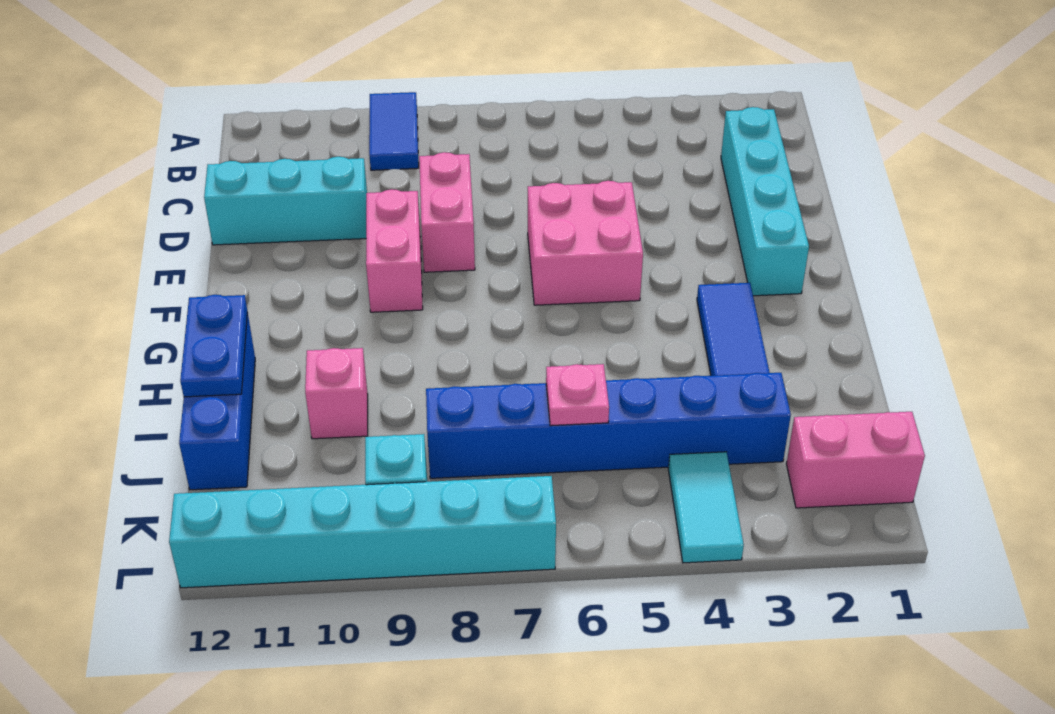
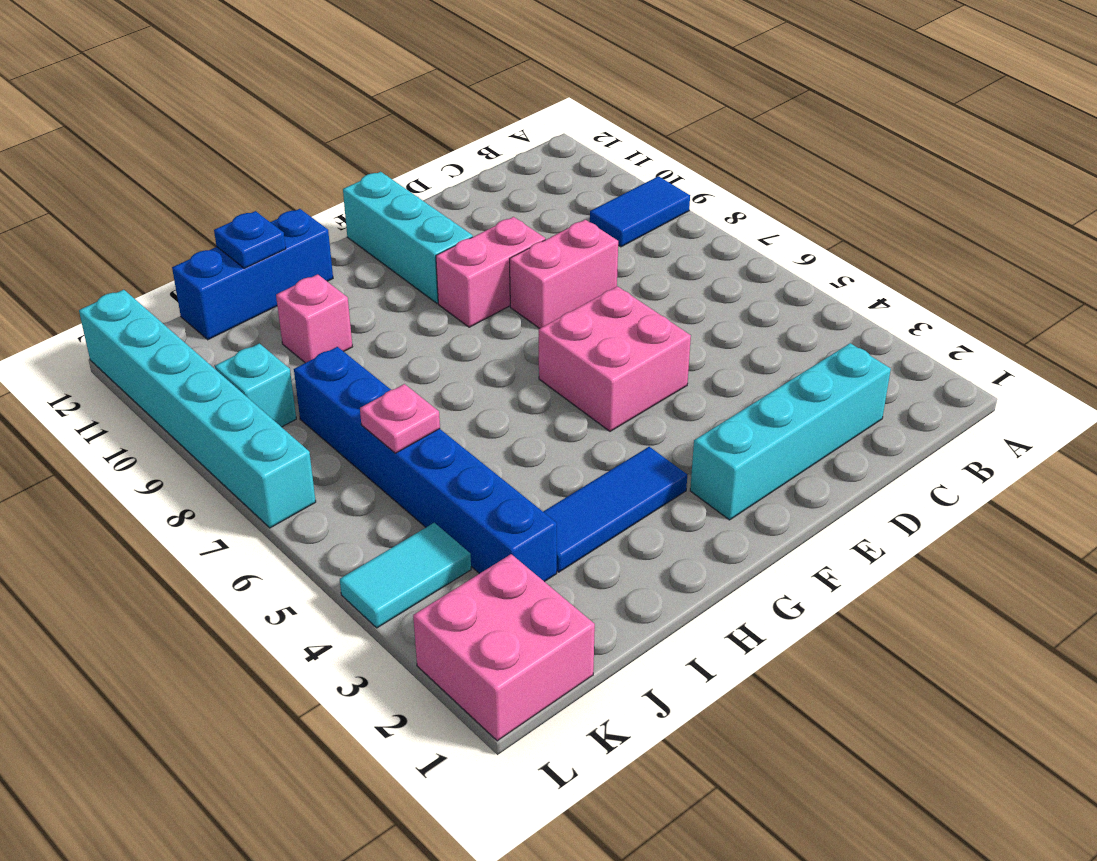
cyan 1x3 brick [204,157,367,245] -> cyan 1x3 brick moved to [343,172,473,303]
blue 1x2 plate [180,295,247,397] -> blue 1x1 plate [214,211,286,268]
pink 1x2 brick [786,412,925,508] -> pink 2x2 brick [413,554,595,741]

